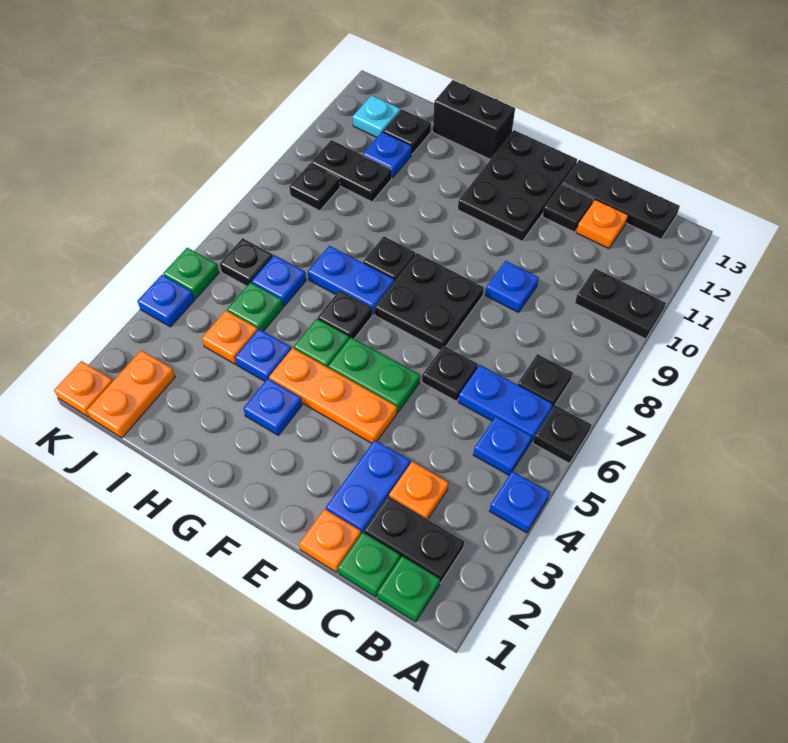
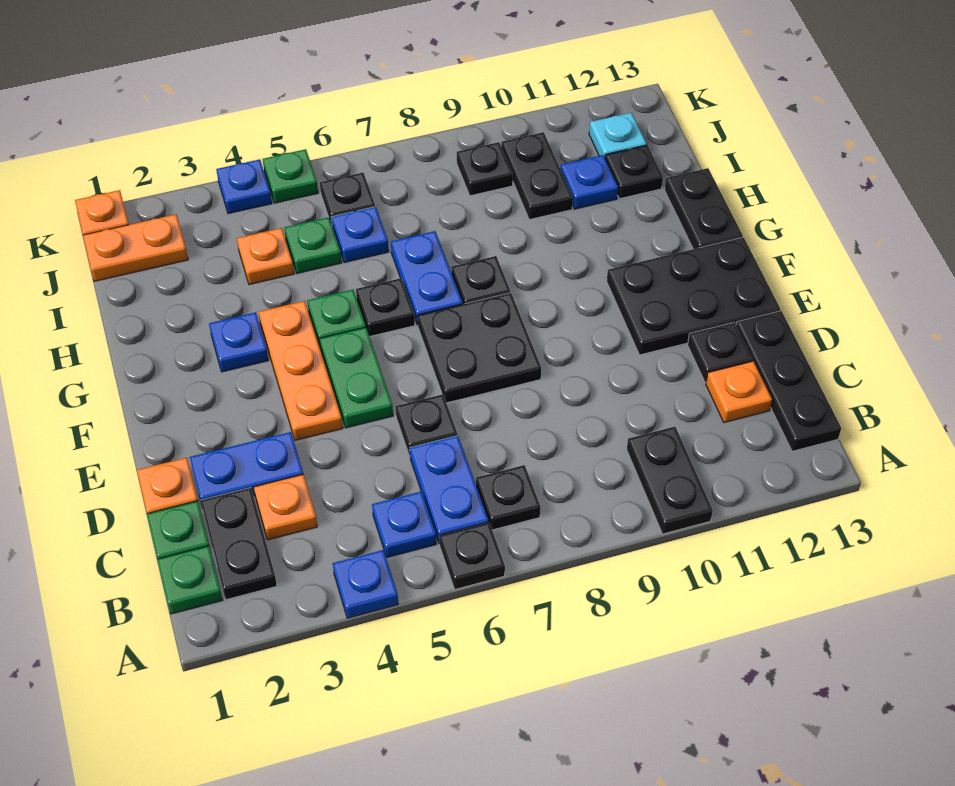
blue 1x1 plate [485,261,539,312] -> none
black 1x2 brick [433,80,515,160] -> black 1x2 plate [664,168,743,249]
blue 1x1 plate [235,329,291,381] -> none

